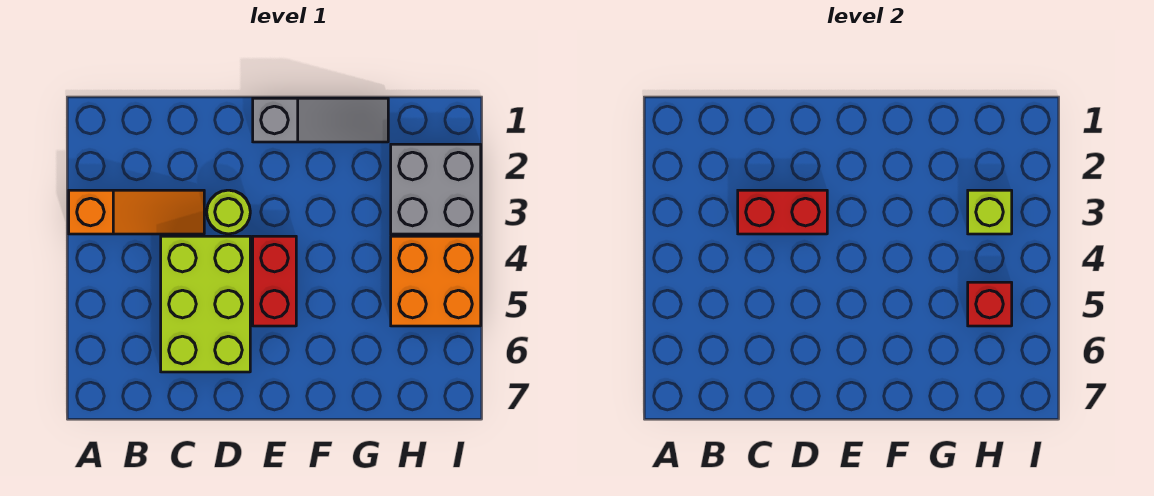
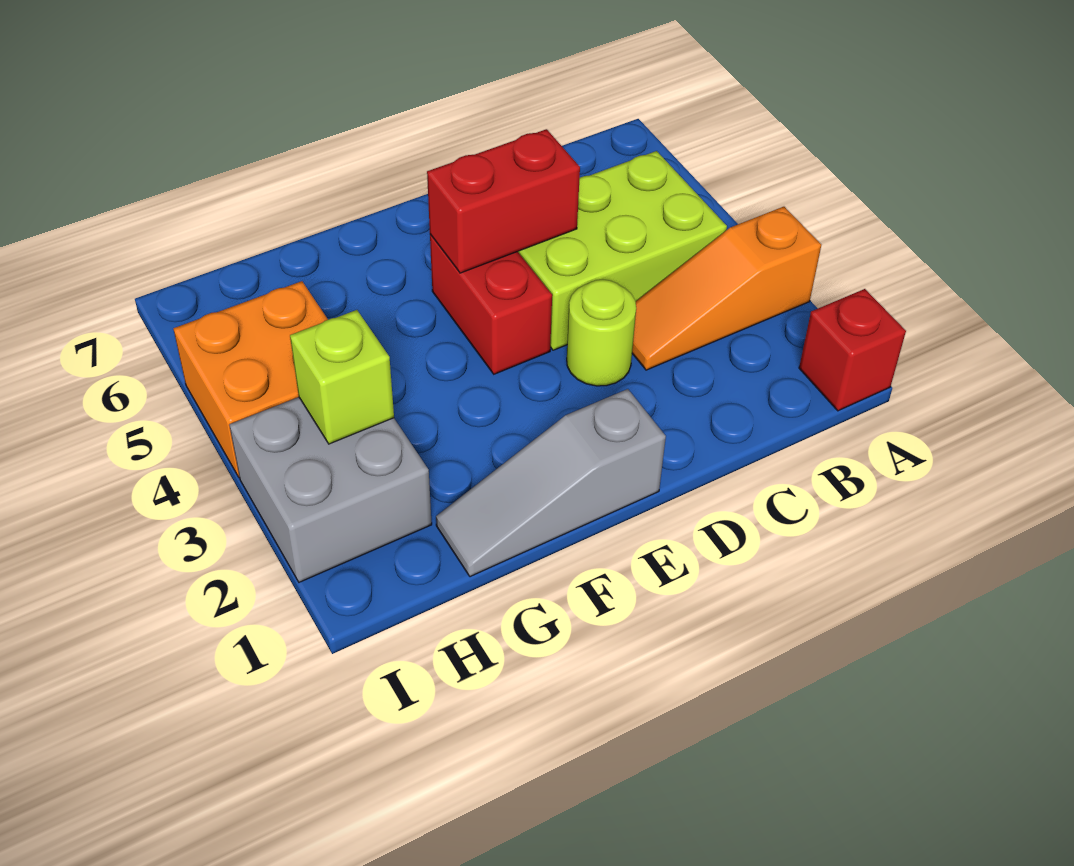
red 1x2 brick [738,190,827,234] -> red 1x2 brick moved to [427,129,580,273]
lime 2x3 brick [161,236,250,372] -> lime 2x3 brick turned to [518,151,727,350]
red 1x1 brick [968,282,1012,326] -> red 1x1 brick moved to [799,289,906,411]

